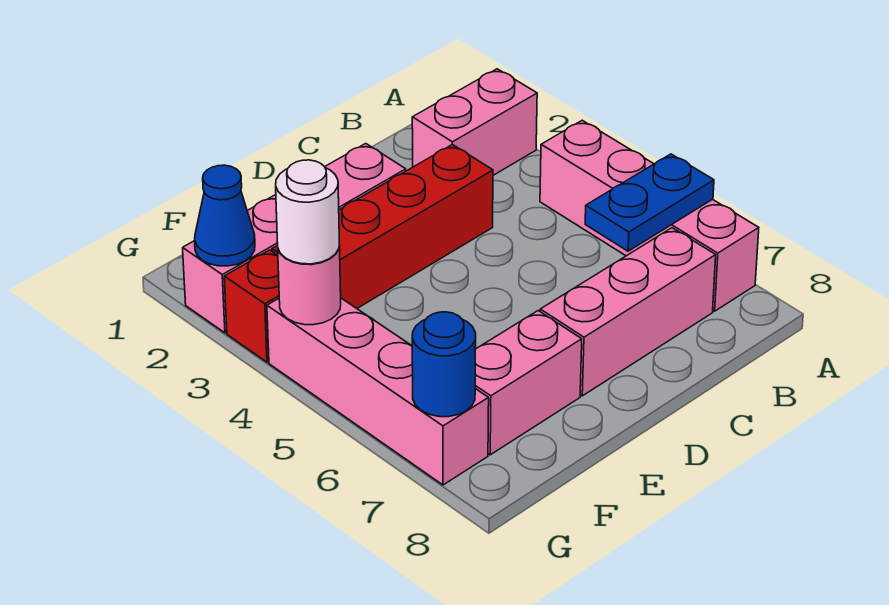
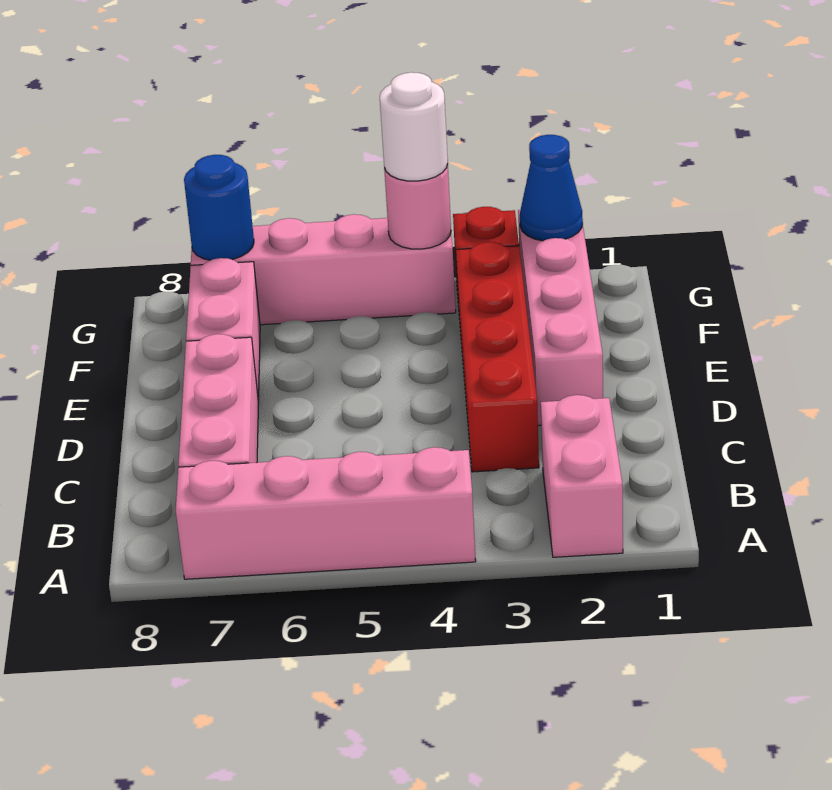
blue 1x2 plate [585,154,714,251] -> none

